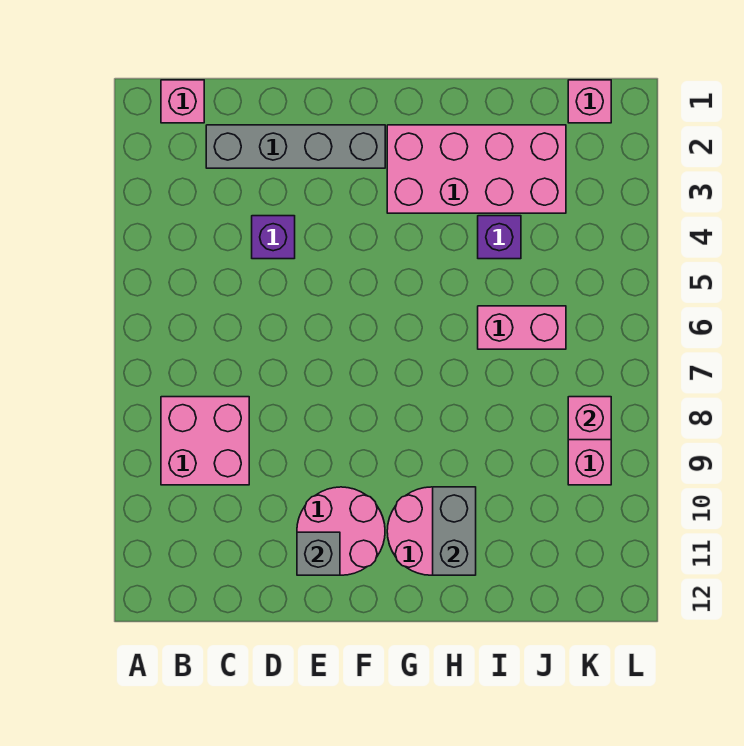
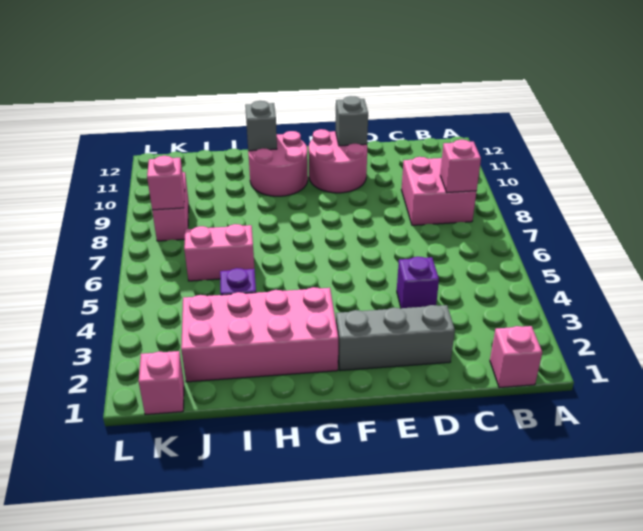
none -> pink 1x1 brick [440,140,481,193]
grey 1x4 brick [206,125,385,168] -> grey 1x3 brick [336,305,455,371]
grey 1x2 brick [433,487,476,575] -> grey 1x1 brick [245,101,277,151]

